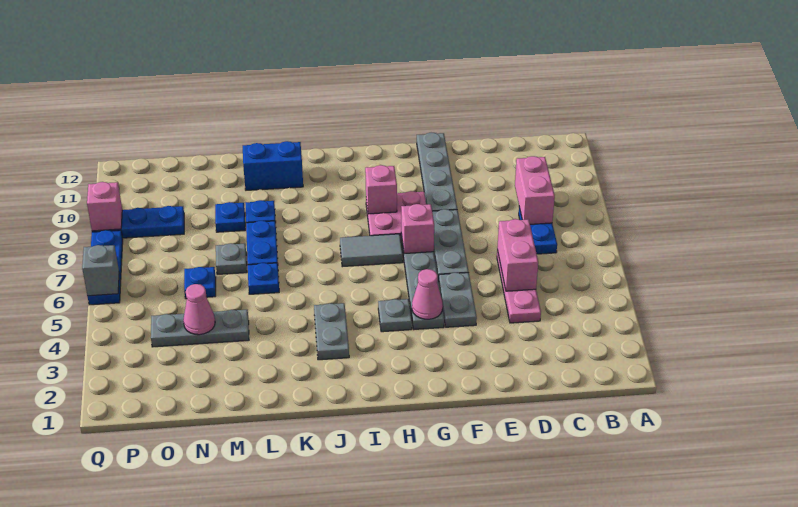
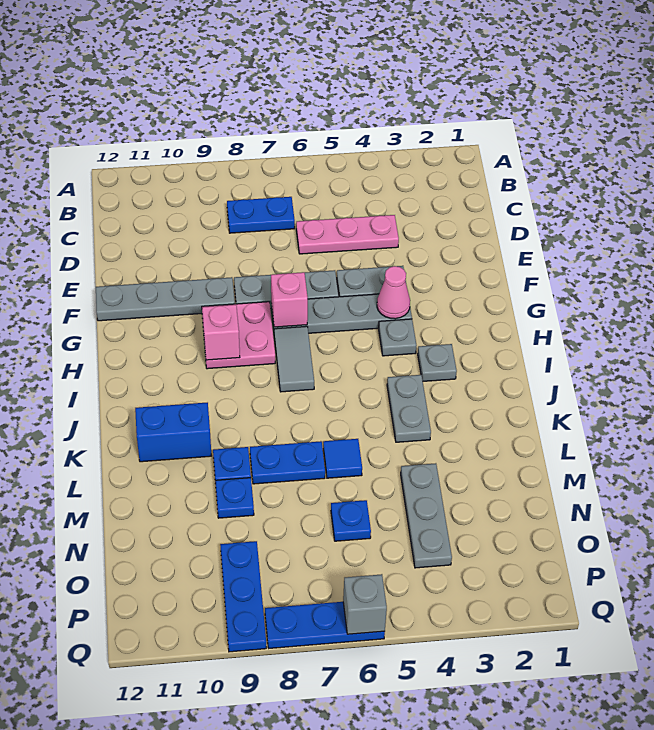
pink 1x2 brick [515,156,555,224] -> none
pink 1x2 brick [497,219,538,291] -> none
grey 1x2 plate [314,303,349,360] -> grey 1x2 plate turned to [387,375,431,442]
blue 1x2 brick [243,141,303,190] -> blue 1x2 brick turned to [135,403,212,462]
blue 1x1 plate [248,263,279,294] -> blue 1x1 tile [323,439,362,478]
grey 1x1 plate [216,243,247,275] -> grey 1x1 plate moved to [418,344,457,381]
pink 1x1 cone [183,284,215,335] -> none
pink 1x1 brick [87,182,122,231] -> none

